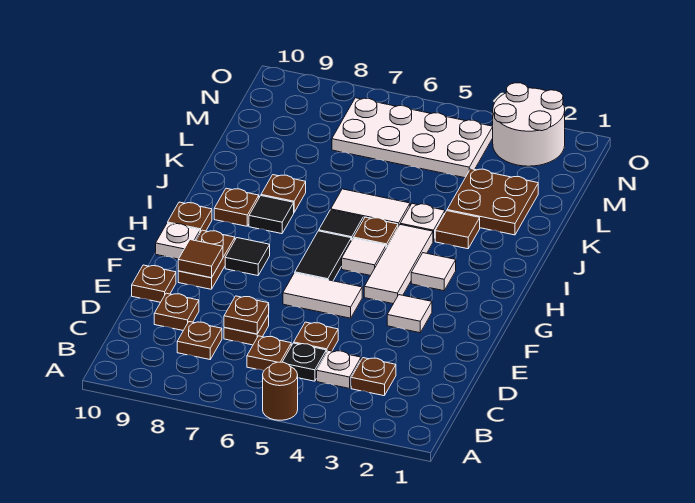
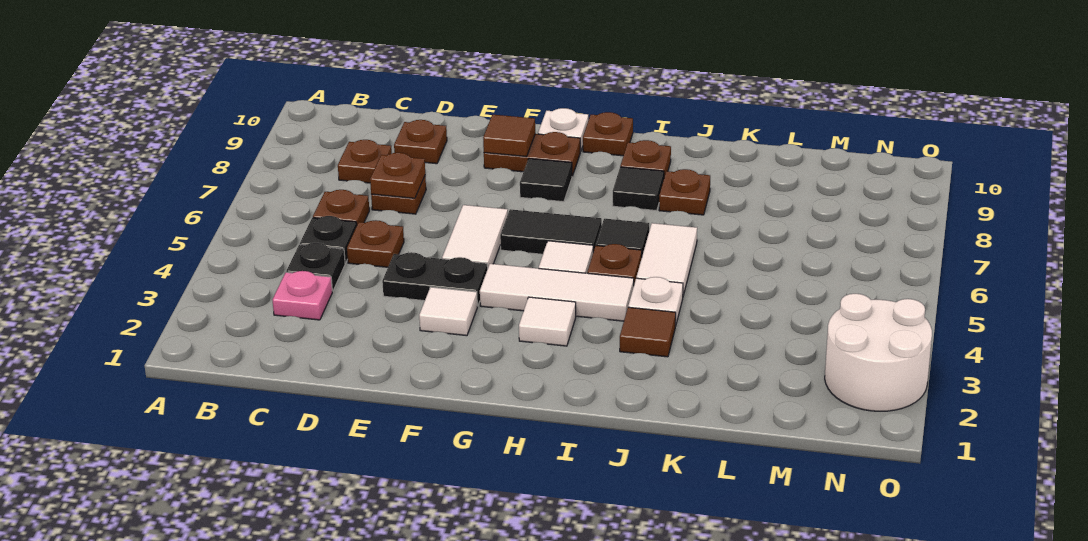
brown 1x1 round brick [263,362,298,420] -> none
brown 1x1 plate [351,358,396,396] -> pink 1x1 plate [273,271,332,320]
white 1x1 plate [317,350,361,388] -> black 1x1 plate [286,243,345,291]
none -> black 1x2 plate [382,252,488,306]
brown 1x1 plate [132,265,176,302] -> none
brown 2x2 plate [447,169,538,235] -> none
white 2x4 plate [332,98,493,178] -> none

